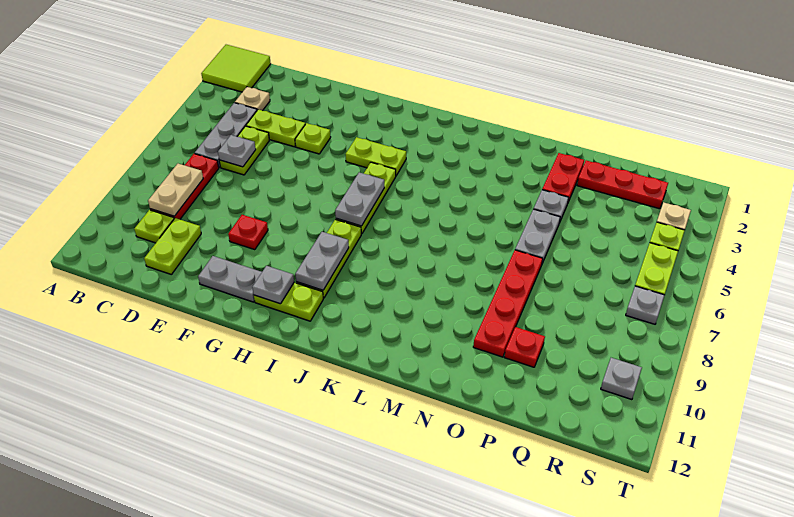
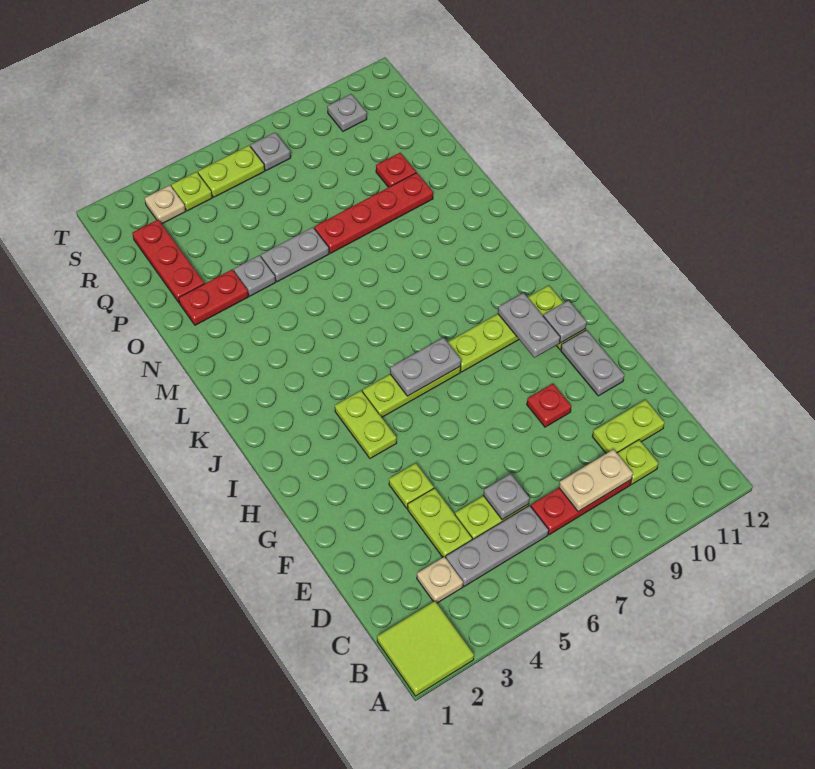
grey 1x2 plate [295,232,349,290] -> grey 1x2 plate turned to [498,293,560,358]

